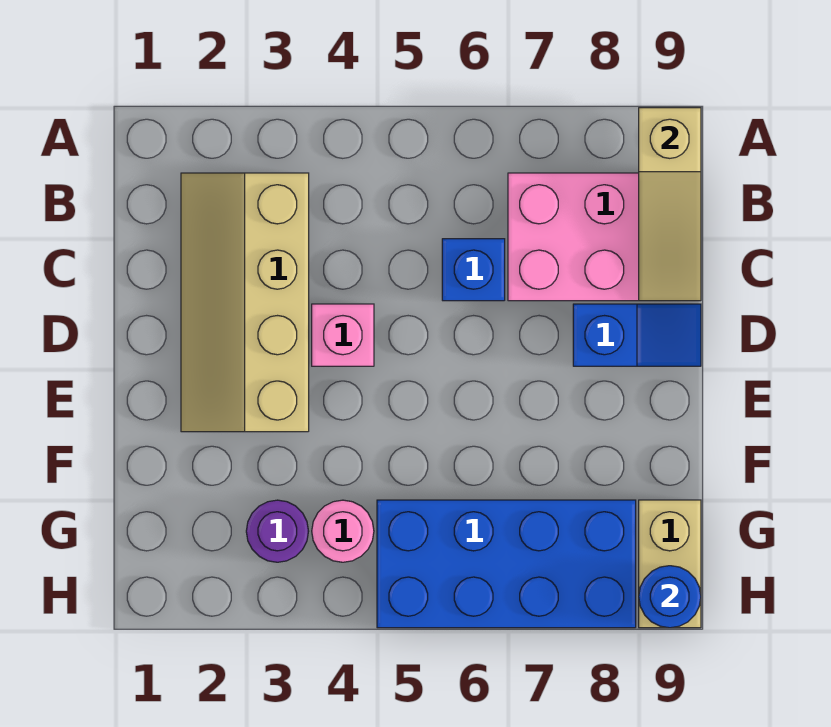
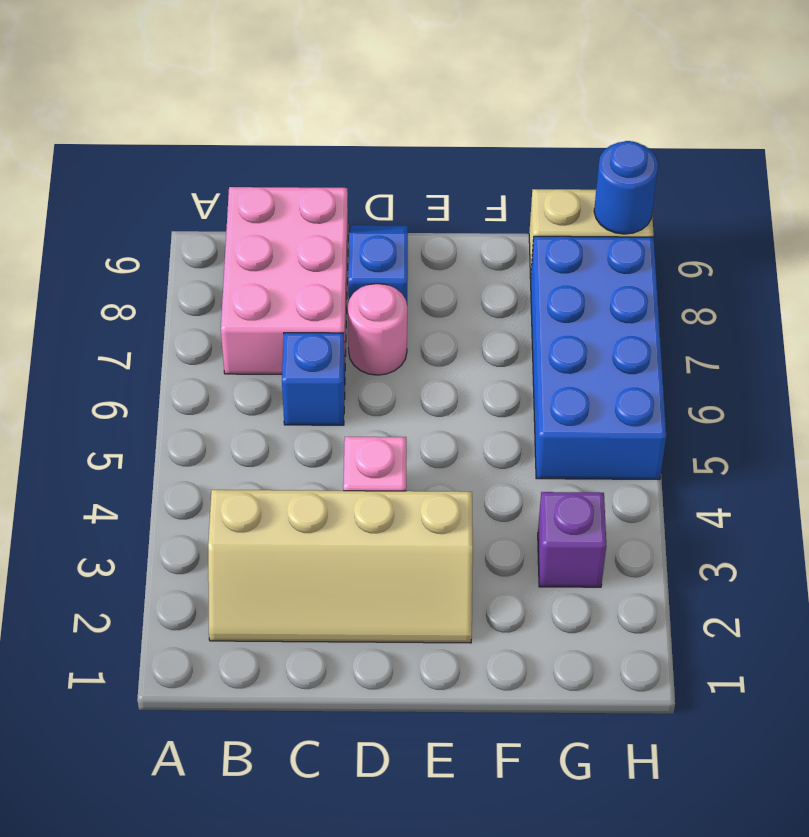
tan 1x3 slope [639,108,701,301] -> none
purple 1x1 round brick [246,500,309,562] -> purple 1x1 brick [538,492,606,587]
pink 1x1 round brick [312,500,374,562] -> pink 1x1 round brick moved to [348,284,407,375]

